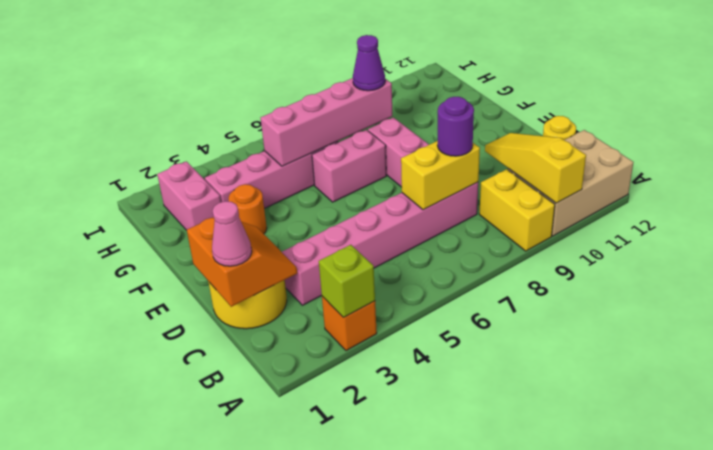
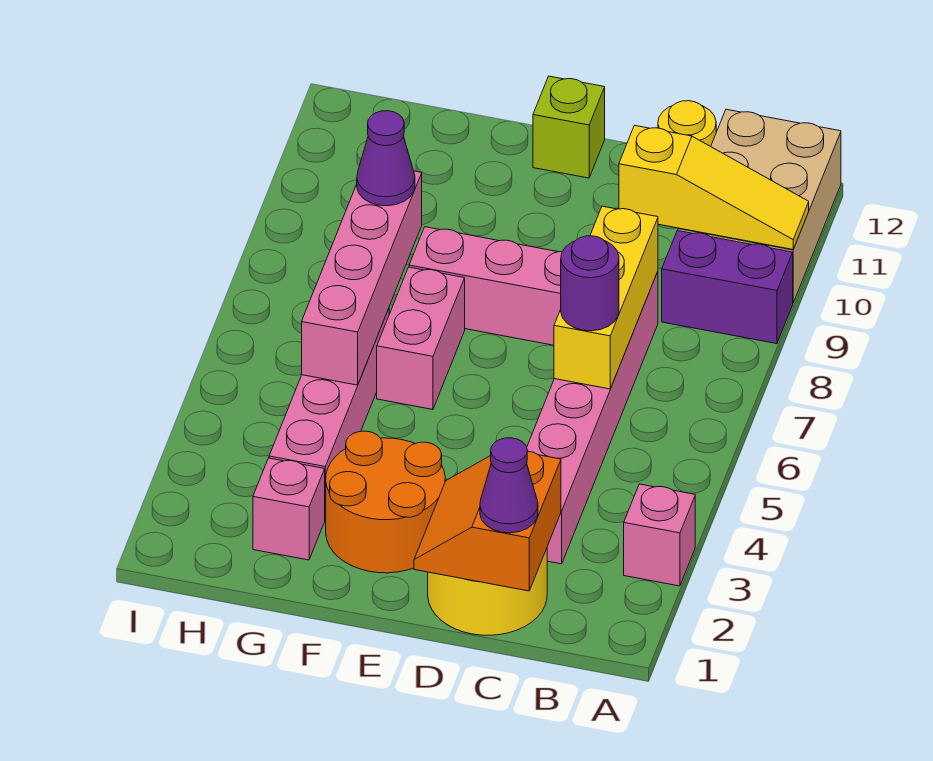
orange 1x1 brick [322,296,377,351] -> pink 1x1 brick [624,484,695,586]
lime 1x1 brick [319,245,375,317] -> lime 1x1 brick moved to [533,76,605,178]
yellow 1x2 brick [479,169,555,251] -> purple 1x2 brick [662,231,793,344]
yellow 1x3 slope [485,133,586,203] -> yellow 1x3 slope turned to [619,125,809,249]
orange 2x2 slope [187,217,297,307] -> orange 2x2 slope turned to [414,451,561,591]
pink 1x1 cone [212,201,252,266] -> purple 1x1 cone [480,438,538,533]
yellow 1x2 brick [401,141,480,210] -> yellow 1x3 brick [554,206,658,389]
purple 1x1 round brick [437,97,474,156] -> purple 1x1 round brick moved to [561,236,619,331]
orange 1x1 round brick [229,184,267,234] -> orange 2x2 round brick [325,431,445,573]
pink 1x2 brick [157,161,221,230] -> pink 1x1 brick [253,458,325,560]

